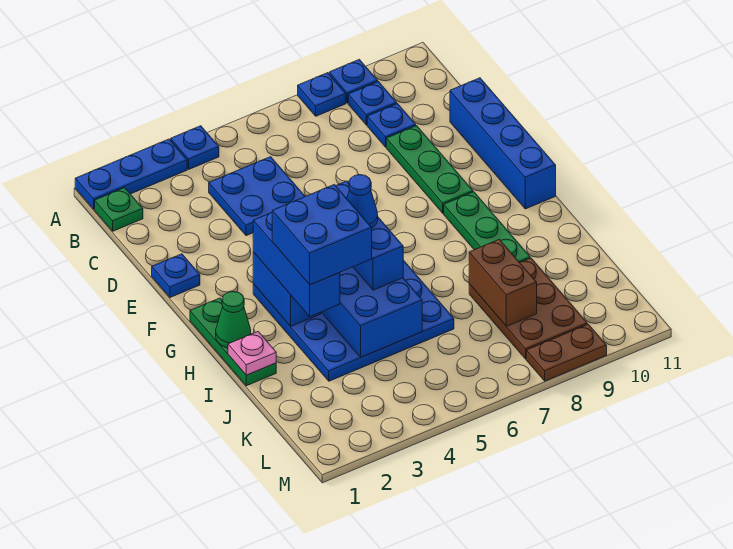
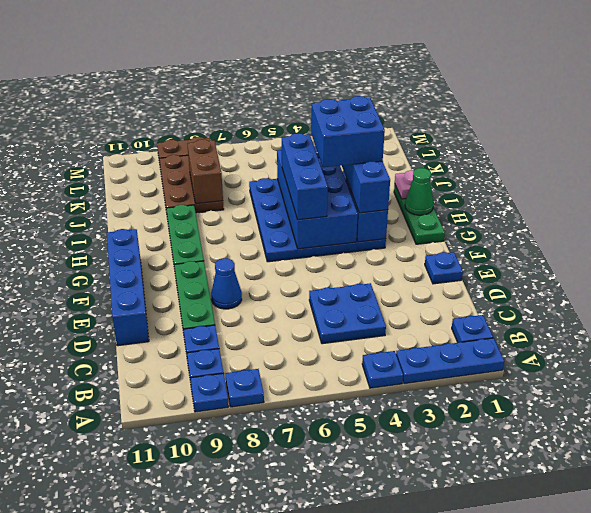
green 1x1 plate [95,188,143,231] -> blue 1x1 plate [452,315,493,343]
blue 1x1 cone [347,175,378,228] -> blue 1x1 cone moved to [211,258,242,309]

